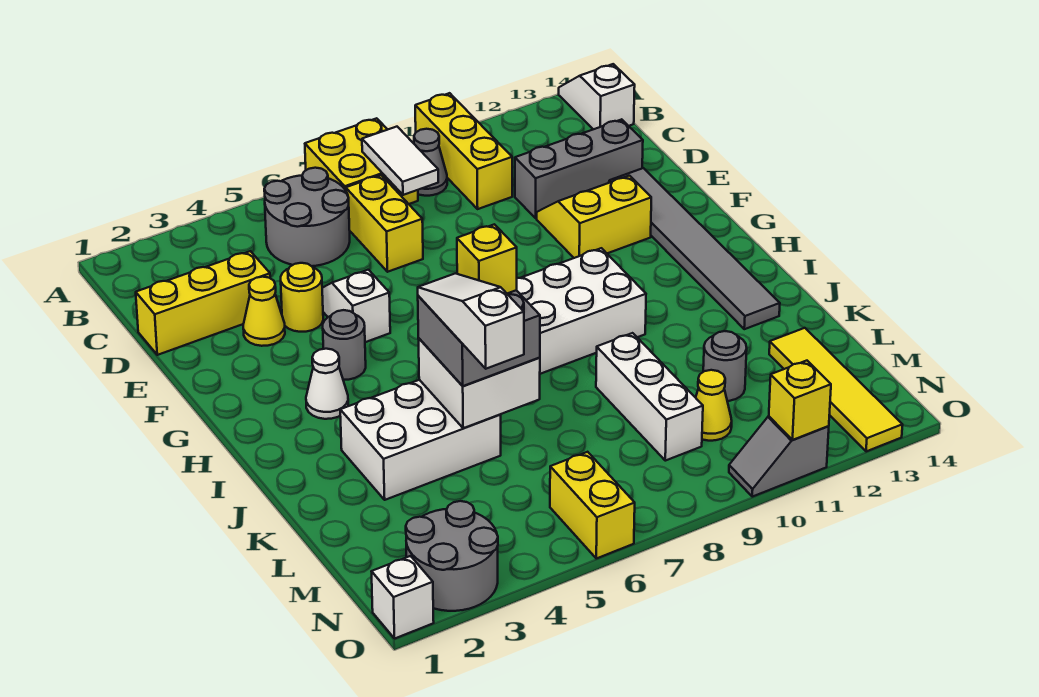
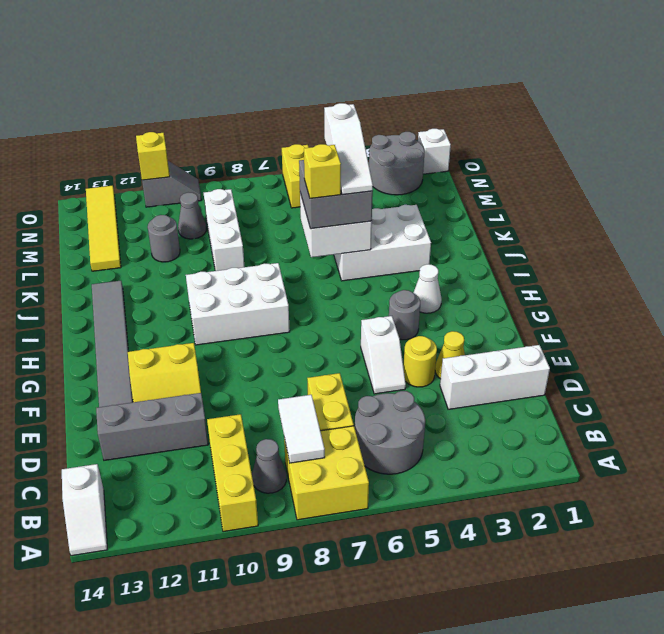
yellow 1x3 brick [136,251,270,355] -> white 1x3 brick [440,345,550,409]
yellow 1x1 cone [696,370,732,441] -> grey 1x1 cone [178,193,206,239]

